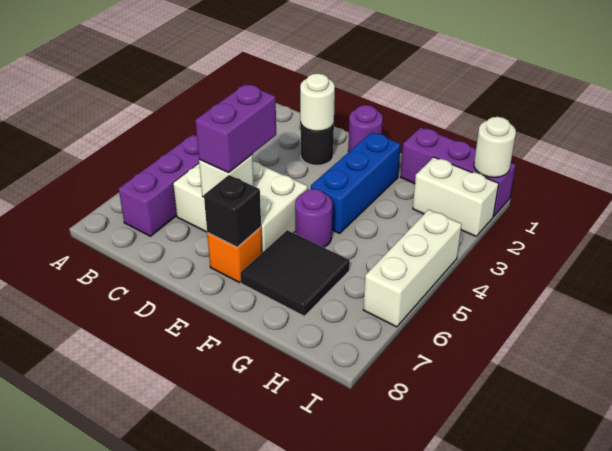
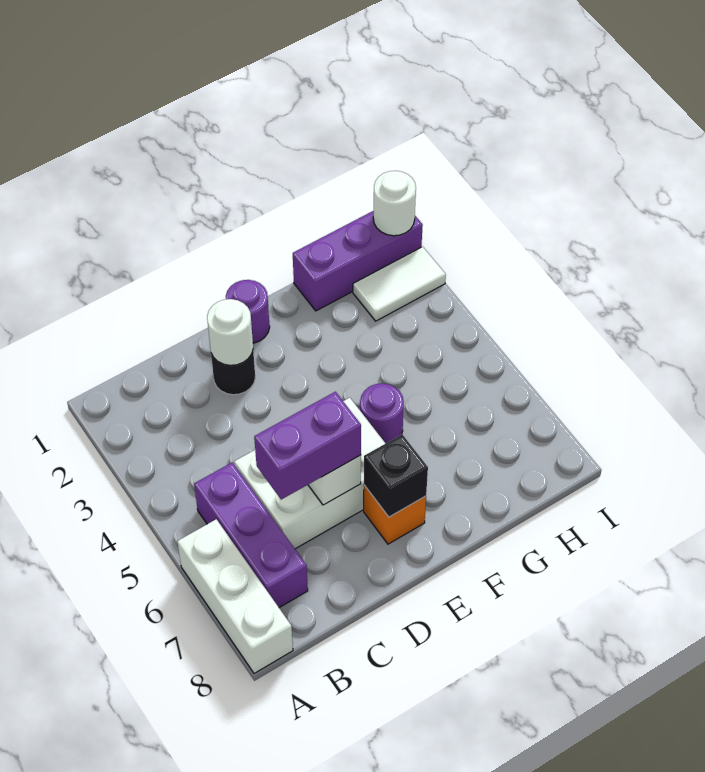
purple 1x2 brick [195,84,276,173] -> purple 1x2 brick turned to [254,392,361,500]
blue 1x3 brick [311,132,401,233] -> none
black 2x2 tile [240,230,350,316] -> none
white 1x2 brick [413,157,499,236] -> white 1x2 tile [353,247,446,321]
white 1x3 brick [363,210,462,327] -> white 1x3 brick moved to [177,519,293,673]

